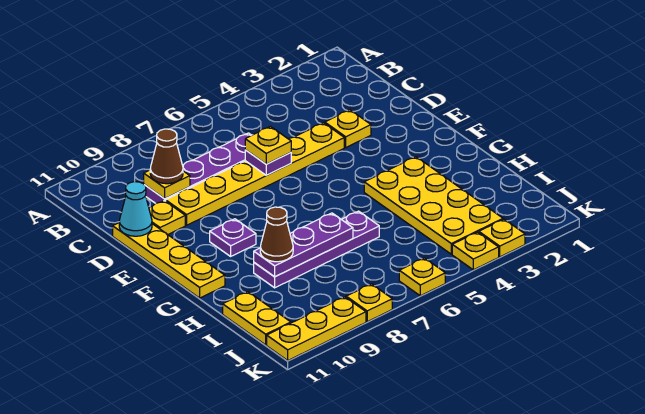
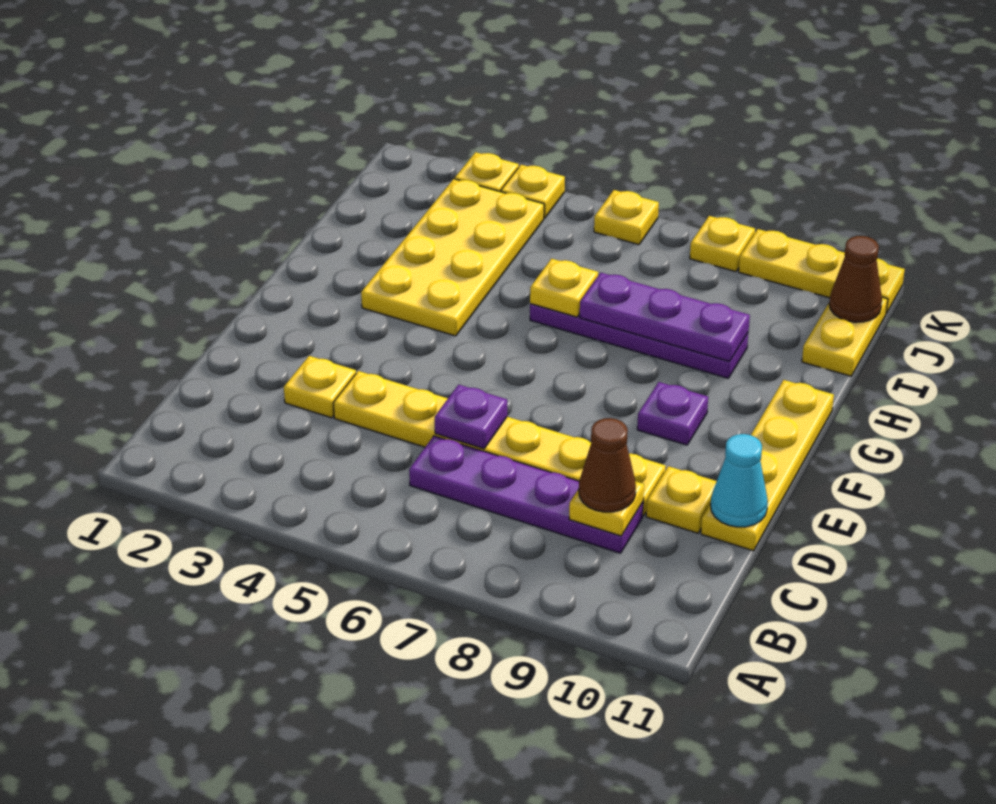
yellow 1x1 plate [245,126,291,164] -> yellow 1x1 plate moved to [530,259,598,317]
brown 1x1 cone [260,207,293,262] -> brown 1x1 cone moved to [829,236,882,322]

